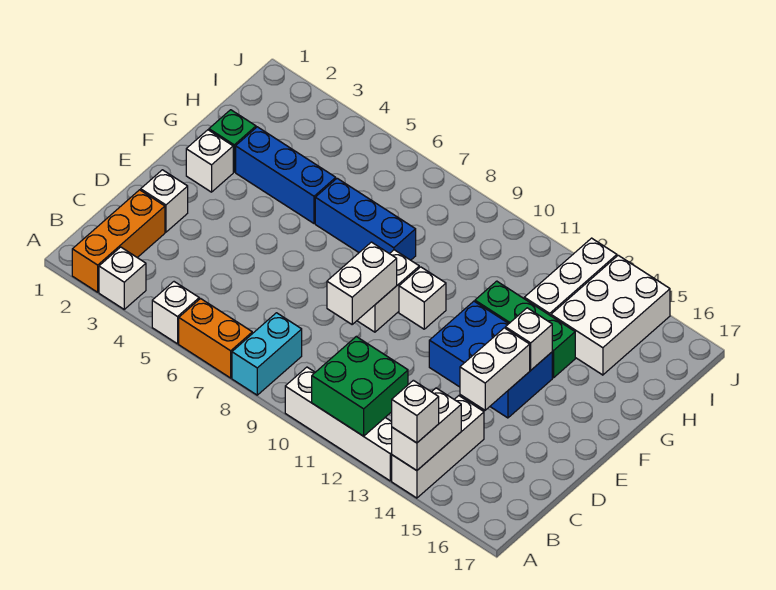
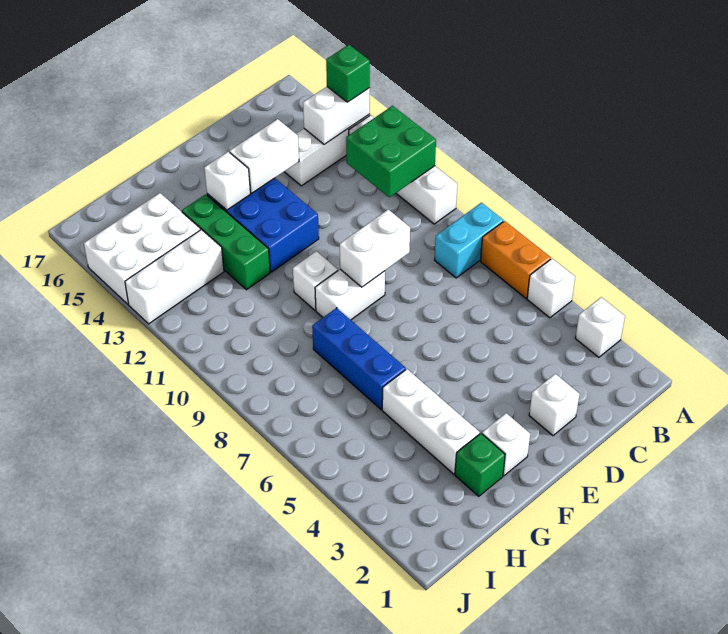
orange 1x3 brick [72,190,165,292] -> none
white 1x1 brick [392,380,439,443] -> green 1x1 brick [326,45,370,102]
blue 1x3 brick [236,127,336,223] -> white 1x3 brick [382,369,480,474]

